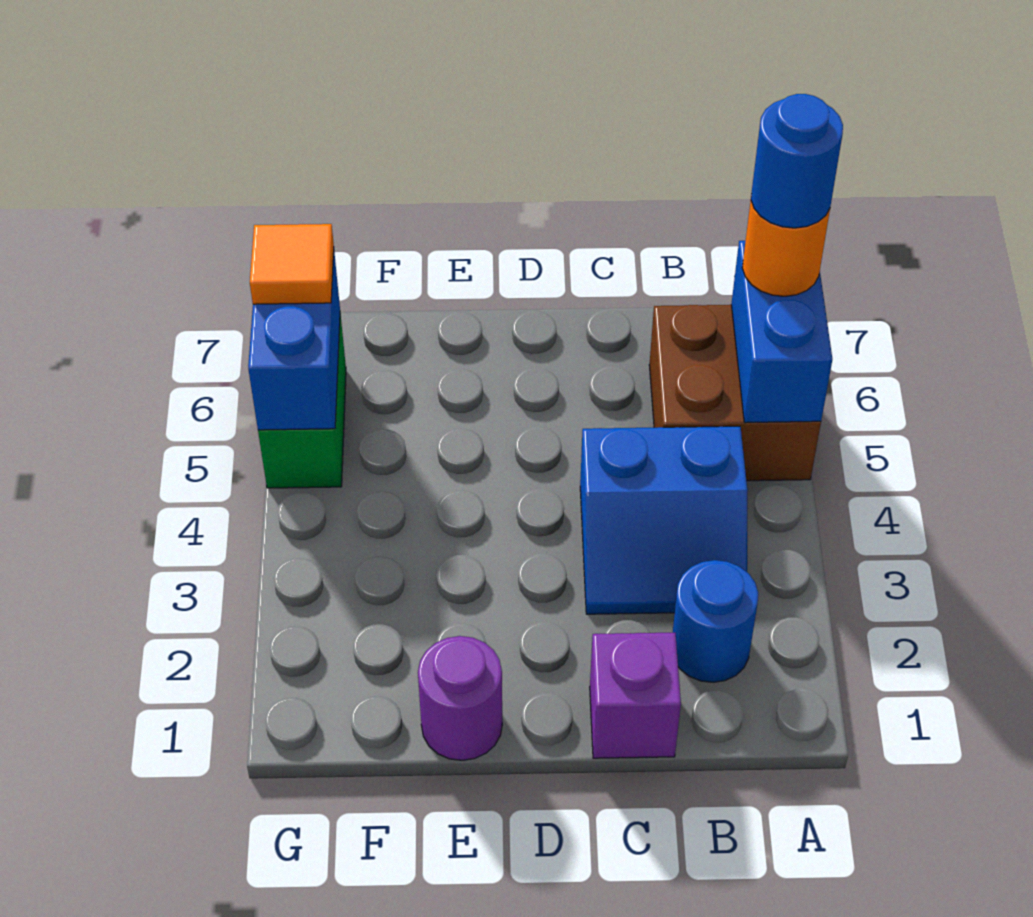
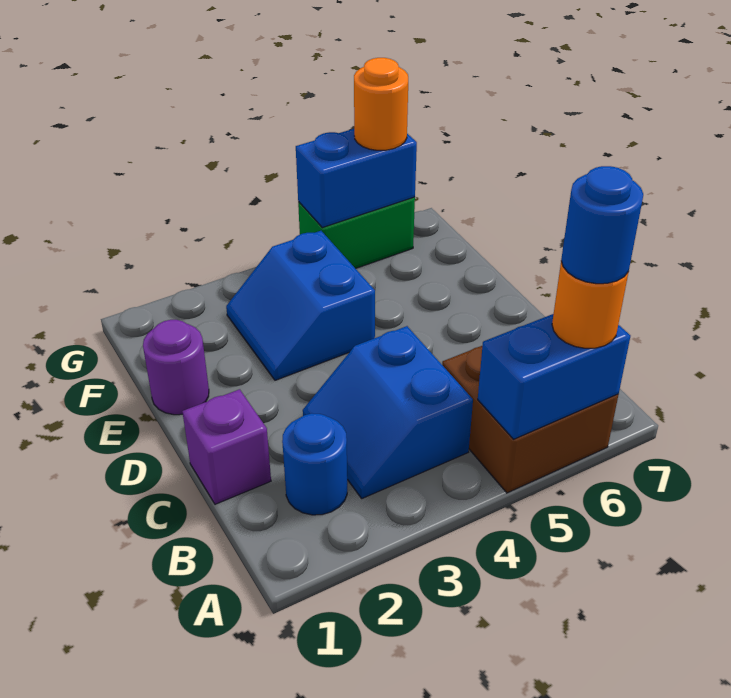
none -> blue 2x2 slope [226,231,375,380]
orange 1x1 tile [250,224,334,304] -> orange 1x1 round brick [354,58,408,150]

